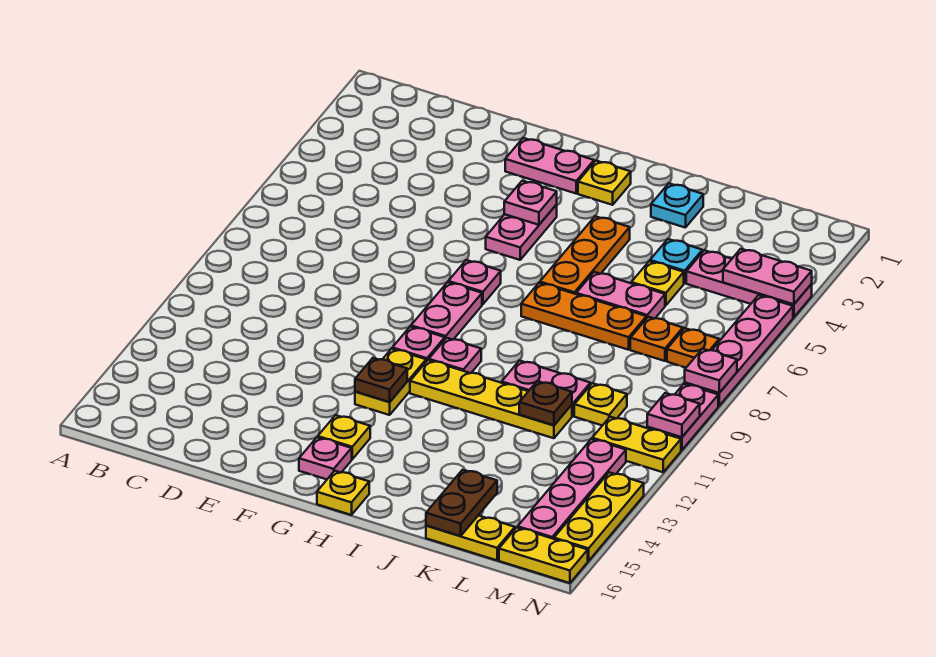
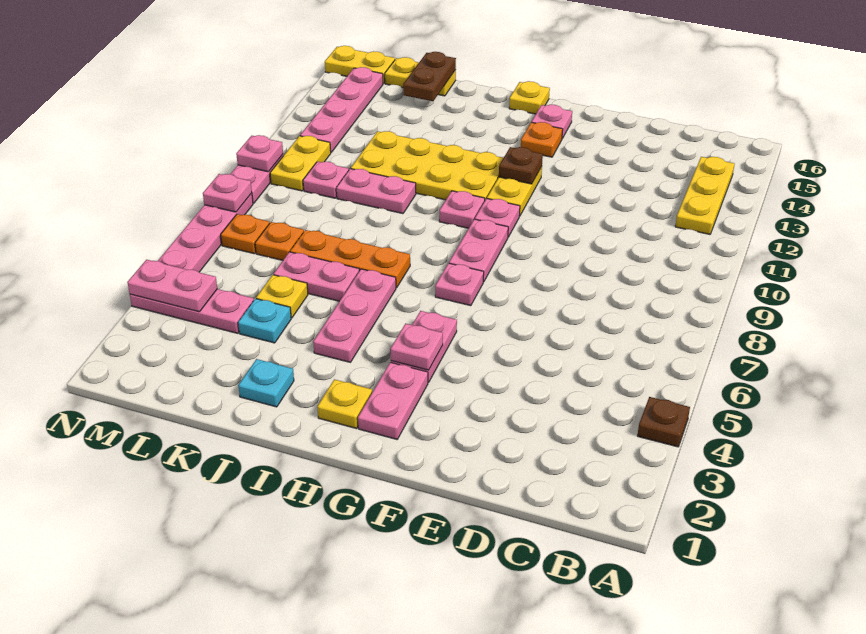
pink 1x2 plate [505,138,594,193] -> pink 1x2 plate turned to [358,362,428,439]
yellow 1x1 plate [318,415,370,459] -> orange 1x1 plate [521,122,563,157]
yellow 1x4 plate [410,360,572,438] -> yellow 2x4 plate [351,131,503,200]
orange 1x3 plate [540,216,630,294] -> pink 1x3 plate [313,269,396,362]
brown 1x1 plate [519,381,572,425] -> brown 1x1 plate moved to [637,397,690,447]
yellow 1x1 plate [574,383,627,425] -> pink 1x1 plate [303,162,349,198]
yellow 1x2 plate [592,417,681,472] -> yellow 1x2 plate turned to [270,136,331,191]
yellow 1x3 plate [554,472,644,561] -> yellow 1x3 plate moved to [675,157,734,234]

